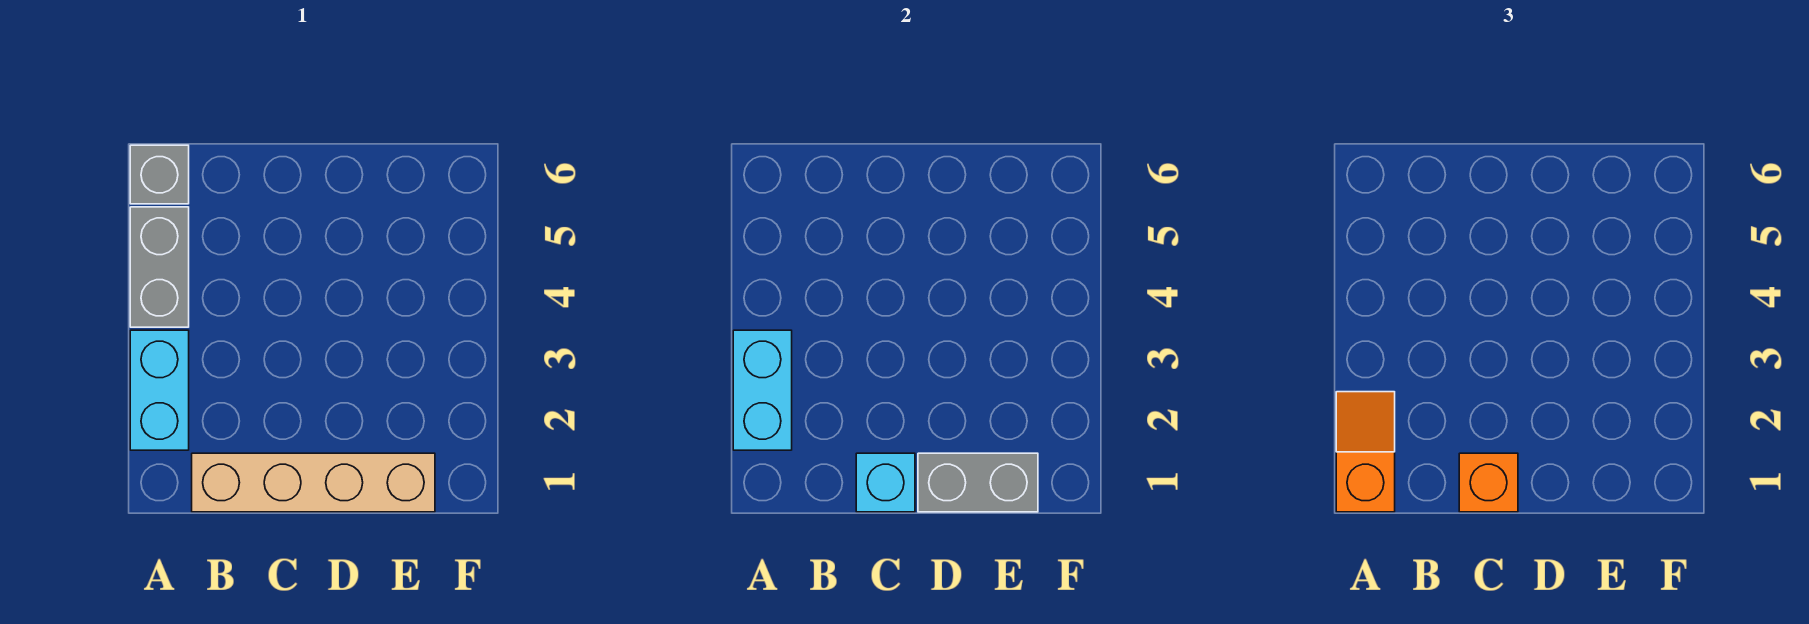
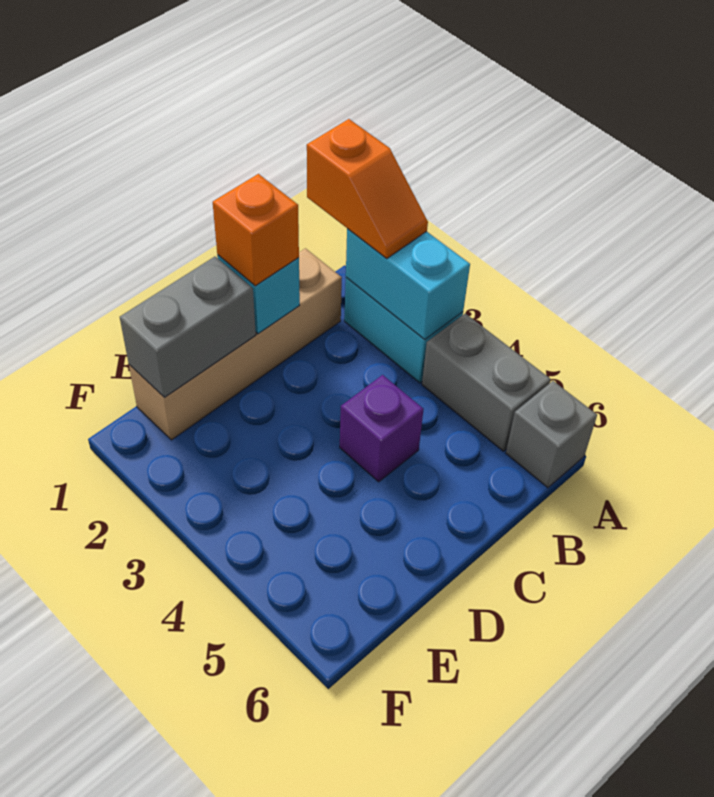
none -> purple 1x1 brick [340,375,424,482]

